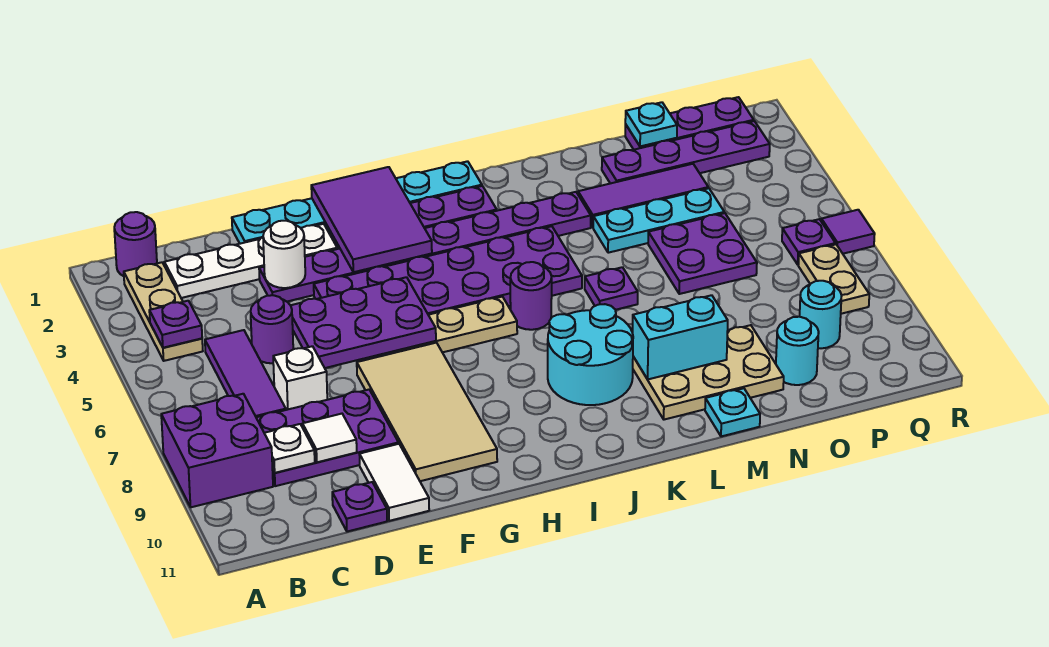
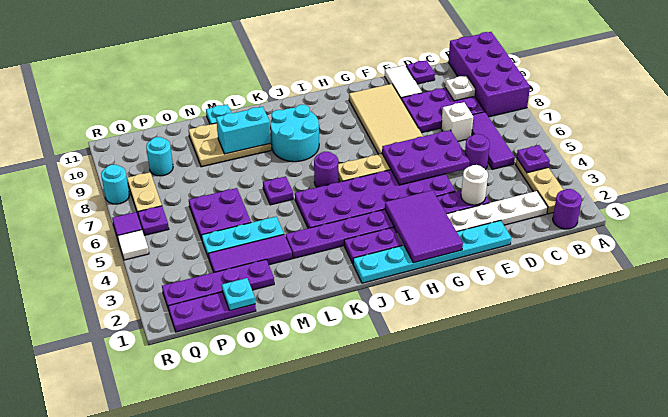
purple 2x2 brick [161,394,273,507] -> purple 2x4 brick [448,32,530,117]
white 1x1 tile [302,414,357,462] -> white 1x1 tile moved to [118,230,149,260]
cyan 1x1 round brick [776,317,819,385] -> cyan 1x1 round brick moved to [101,165,130,204]

